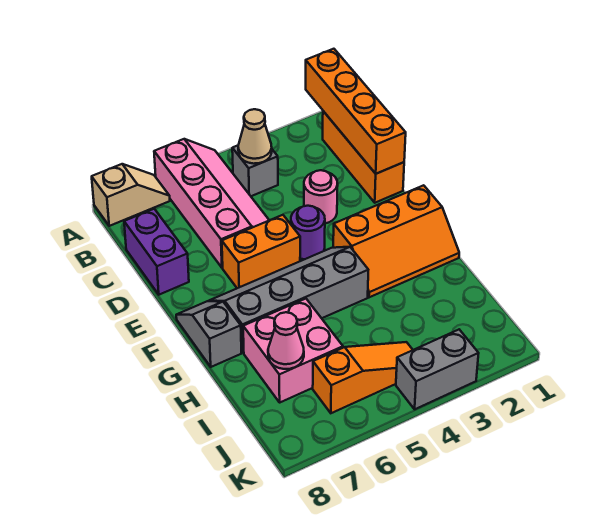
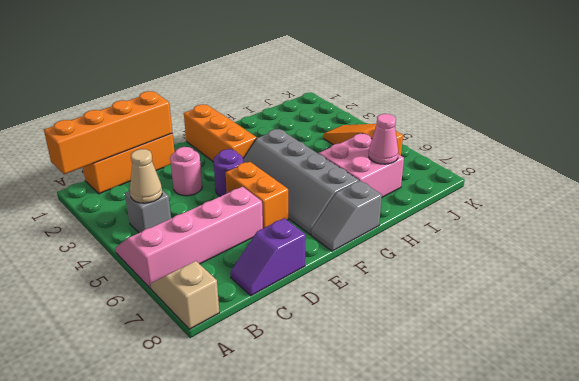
purple 1x2 brick [124,209,189,295] -> purple 1x2 slope [230,218,306,296]
grey 1x2 brick [396,330,479,409] -> none

